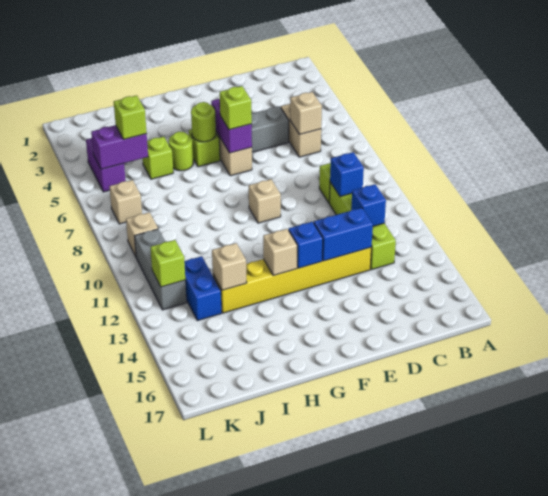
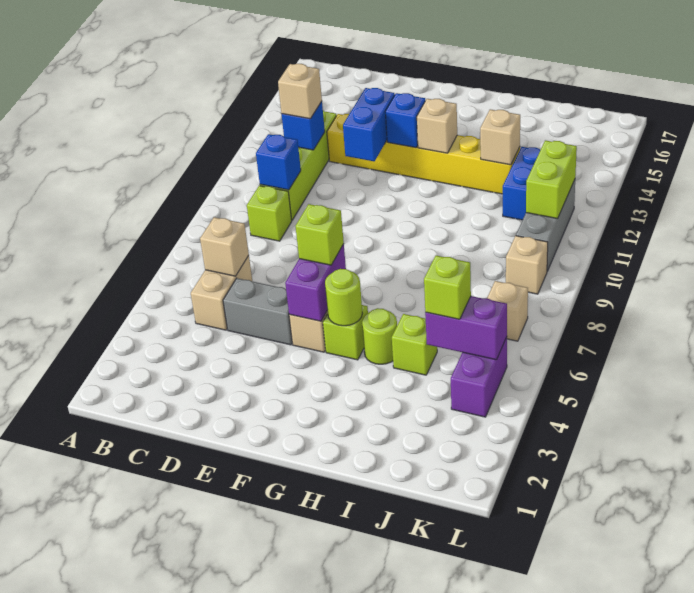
blue 1x2 brick [314,208,373,261] -> blue 1x2 brick turned to [343,88,395,161]
tan 1x1 brick [249,179,281,223] -> tan 1x1 brick moved to [278,64,322,119]
lime 1x1 brick [150,240,185,287] -> lime 1x2 brick [526,140,577,219]

